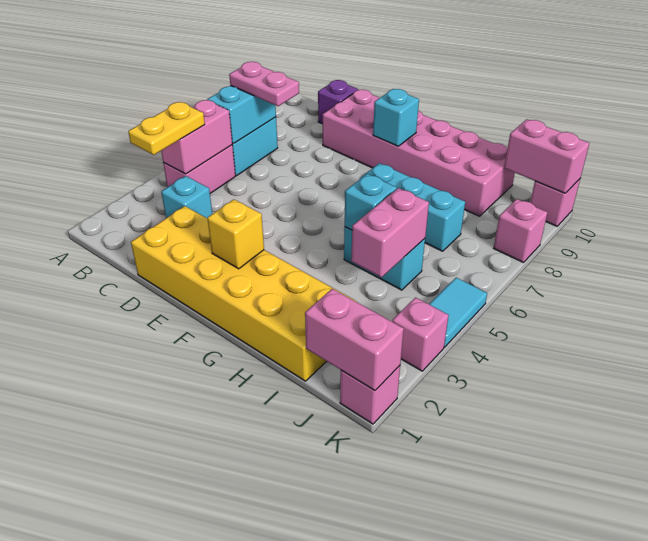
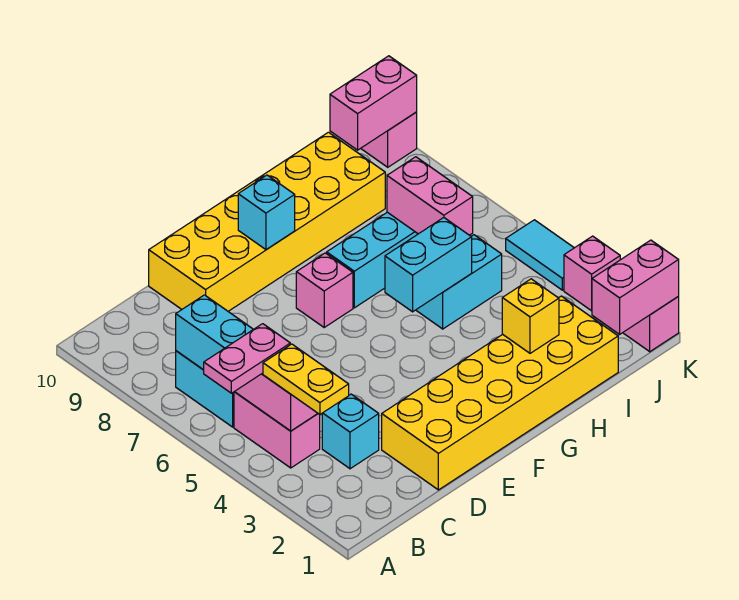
pink 1x2 plate [229,62,299,106] -> pink 1x2 plate moved to [204,324,290,393]
purple 1x1 brick [318,80,358,124] -> none
pink 2x6 brick [322,90,515,216] -> yellow 2x6 brick [149,132,385,311]
yellow 1x1 brick [207,199,264,269] -> yellow 1x1 brick moved to [502,279,559,353]
cyan 1x1 brick [345,174,397,230] -> cyan 1x2 brick [385,218,472,312]
pink 1x2 brick [351,188,429,277] -> pink 1x2 brick moved to [387,157,473,235]
pink 1x1 brick [494,199,548,263] -> pink 1x1 brick moved to [296,253,353,327]

